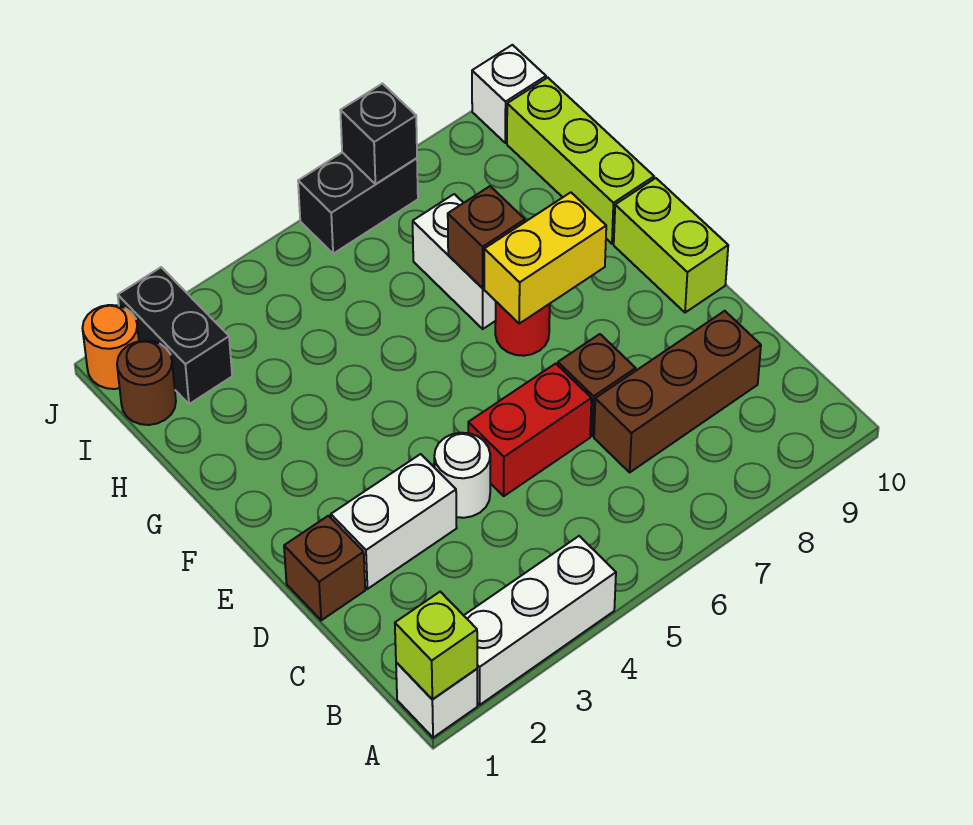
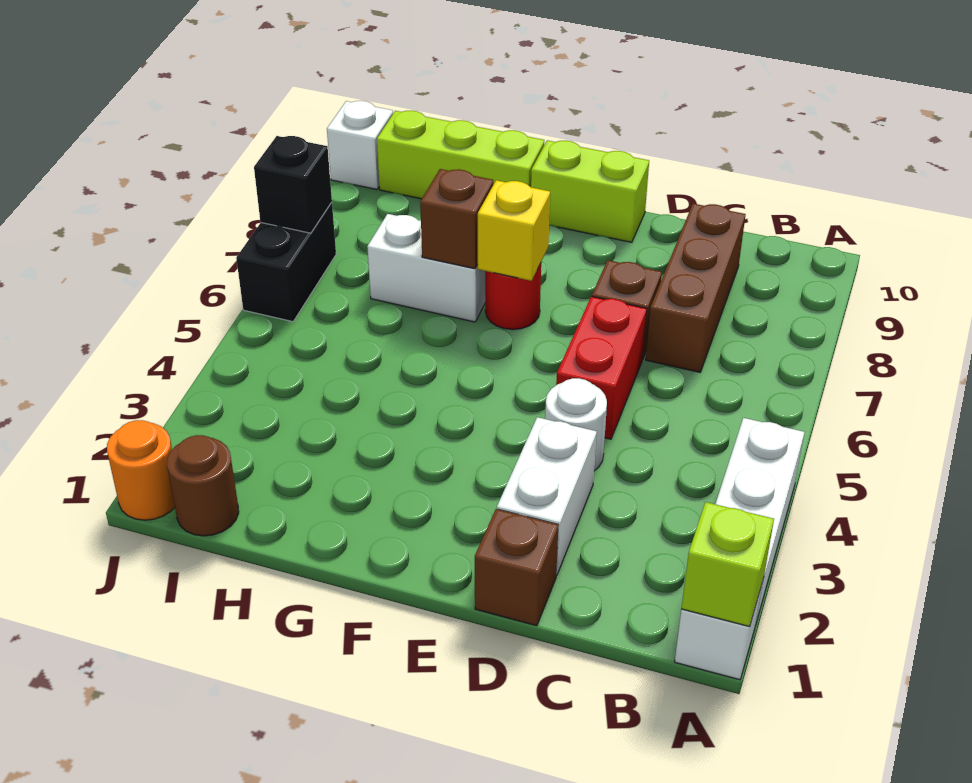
yellow 1x2 brick [484,192,606,323] -> yellow 1x1 brick [478,180,550,281]
black 1x2 brick [118,267,232,404] -> none

